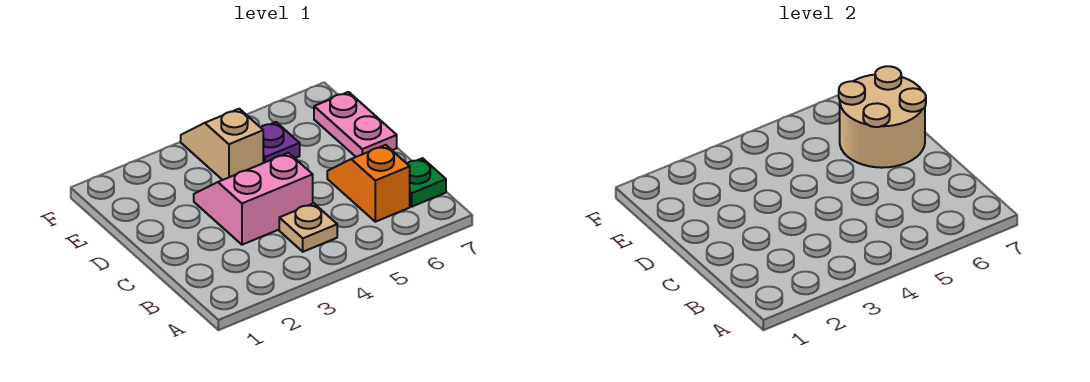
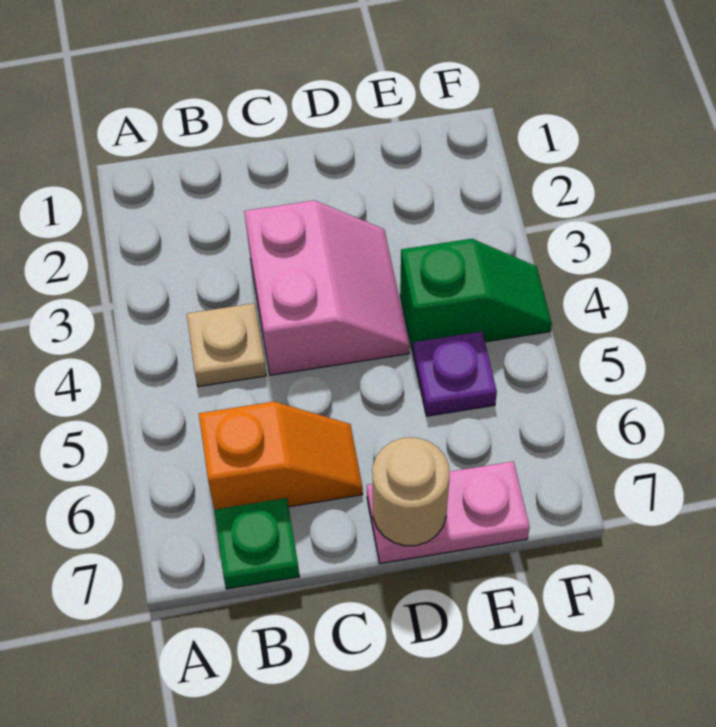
tan 2x2 round brick [839,66,926,168] -> tan 1x1 round brick [372,438,450,546]
tan 1x2 slope [181,109,263,180] -> green 1x2 slope [400,239,552,353]

